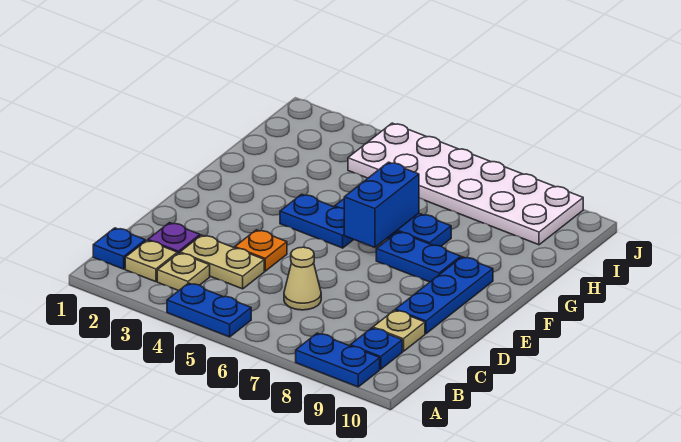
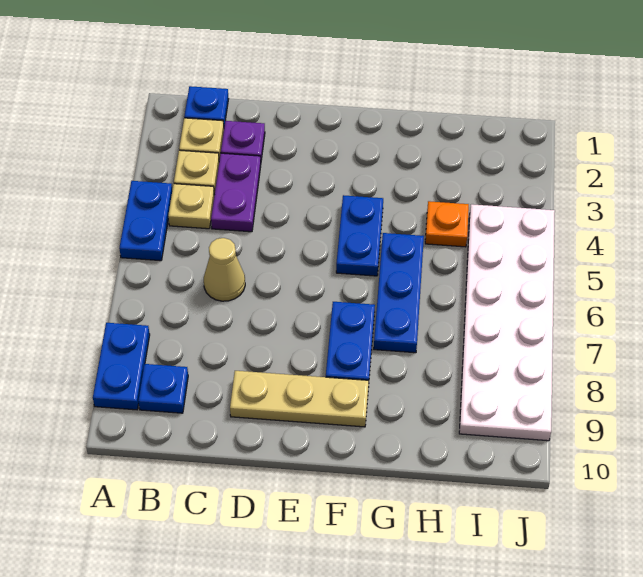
tan 1x2 plate [180,235,264,289] -> purple 1x2 plate [211,153,261,232]
tan 1x1 plate [373,310,425,351] -> tan 1x1 plate moved to [168,184,214,229]
orange 1x1 plate [235,230,287,271] -> orange 1x1 plate moved to [425,201,469,247]
blue 1x3 plate [396,257,493,334] -> tan 1x3 plate [230,371,369,427]
blue 1x2 brick [344,162,419,247] -> none

